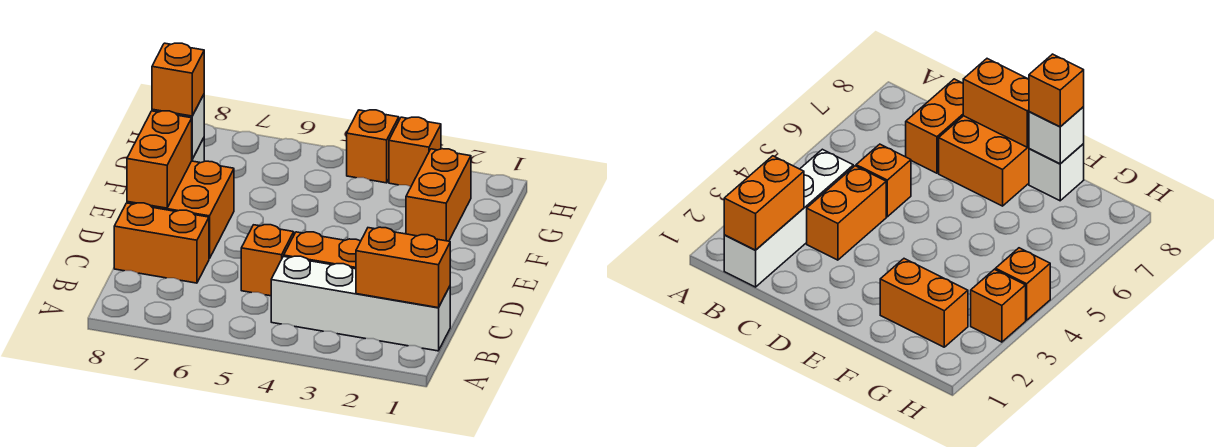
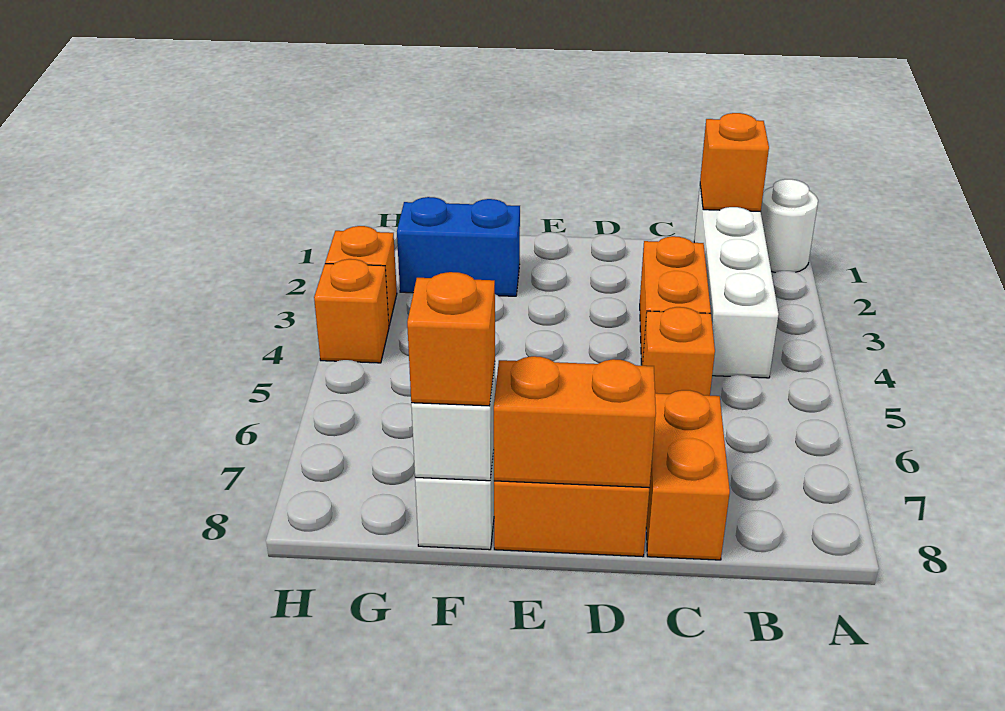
none -> white 1x1 round brick [761,179,818,273]
orange 1x2 brick [356,227,450,308] -> orange 1x1 brick [700,113,769,211]
orange 1x2 brick [406,149,471,241] -> blue 1x2 brick [397,197,520,296]

